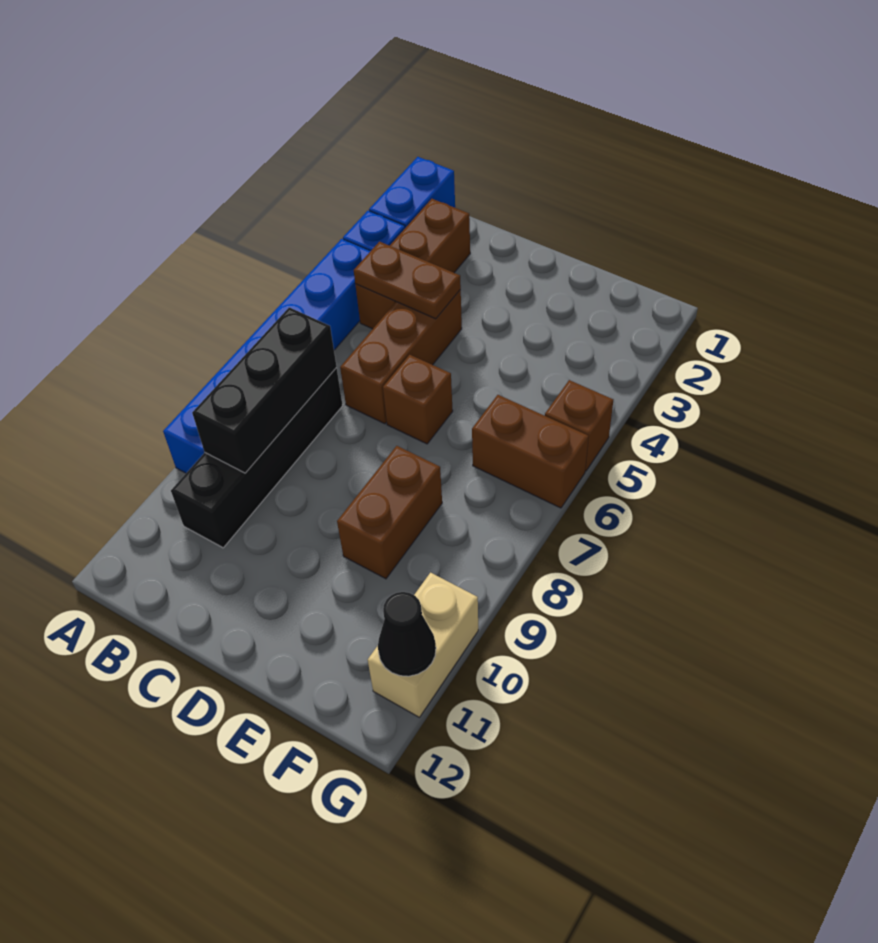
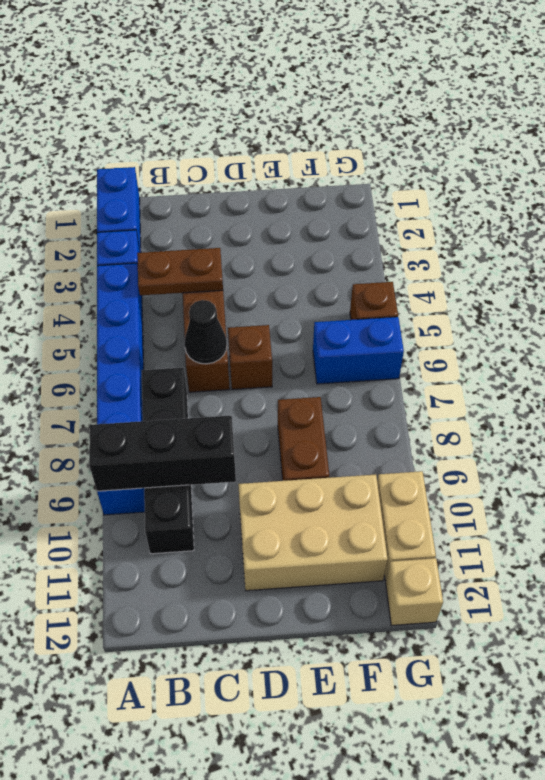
brown 1x3 brick [355,199,470,329] -> none
black 1x3 brick [192,307,337,473] -> black 1x3 brick turned to [89,416,236,491]
none -> tan 2x3 brick [238,474,388,591]
brown 1x2 brick [472,395,589,508] -> blue 1x2 brick [313,317,404,384]
black 1x1 cone [378,592,436,676] -> black 1x1 cone moved to [185,300,227,364]
none -> tan 1x1 brick [386,558,443,626]

